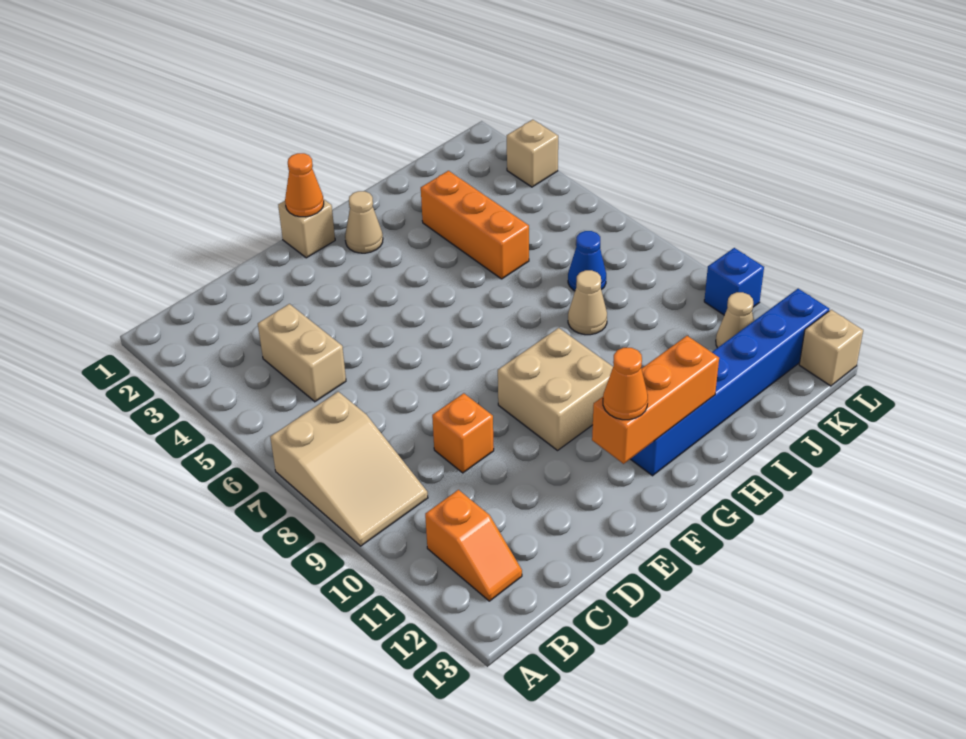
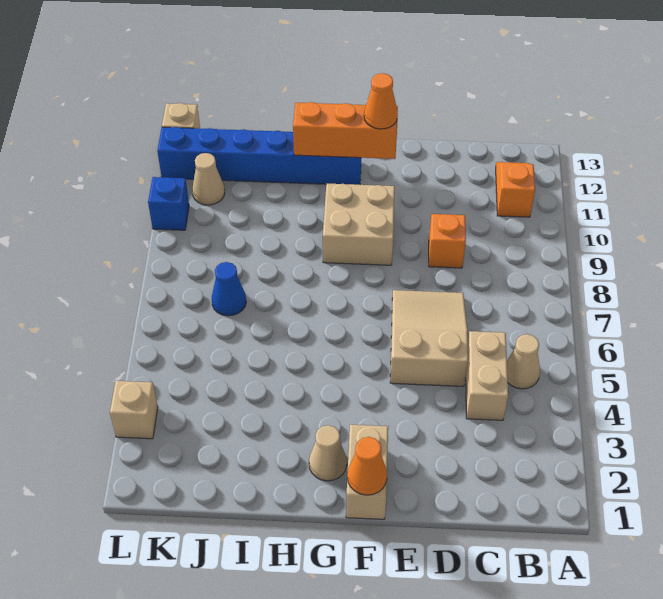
tan 2x3 slope [270,392,428,546] -> tan 2x3 slope moved to [390,290,468,386]
tan 1x1 brick [278,199,335,258] -> tan 1x2 brick [346,425,388,519]
orange 1x3 brick [421,171,529,279] -> none
tan 1x1 cone [568,270,607,335] -> tan 1x1 cone moved to [507,334,540,389]

